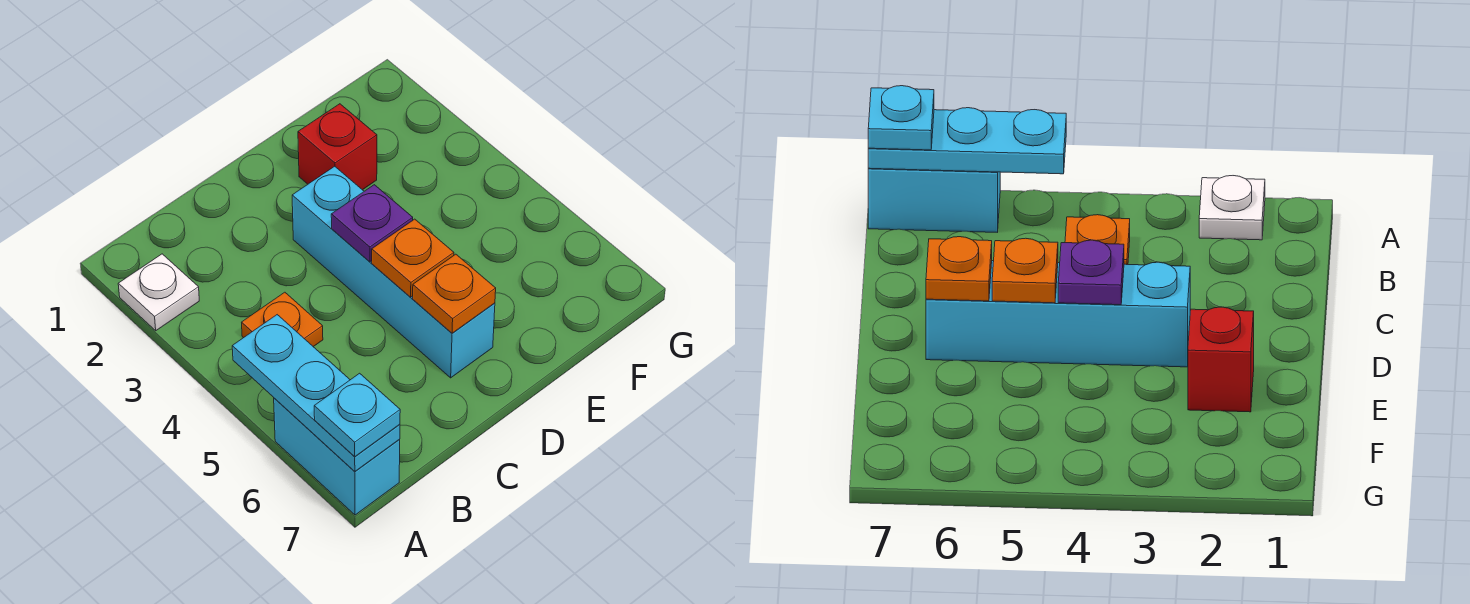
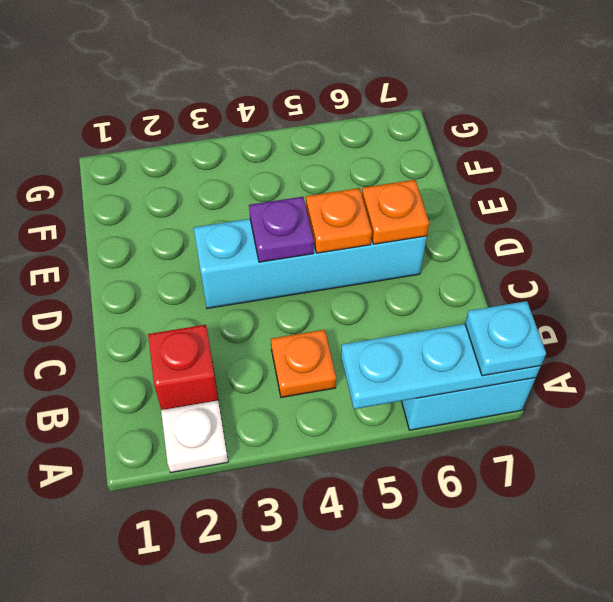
red 1x1 brick [298,104,377,190] -> red 1x1 brick moved to [148,325,218,410]

